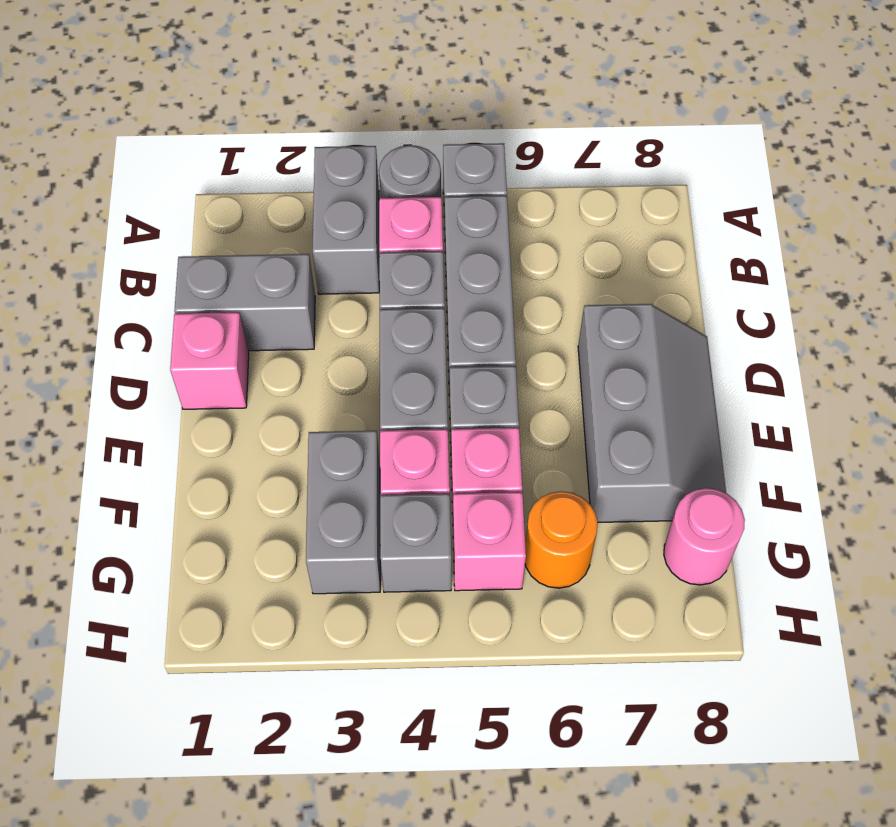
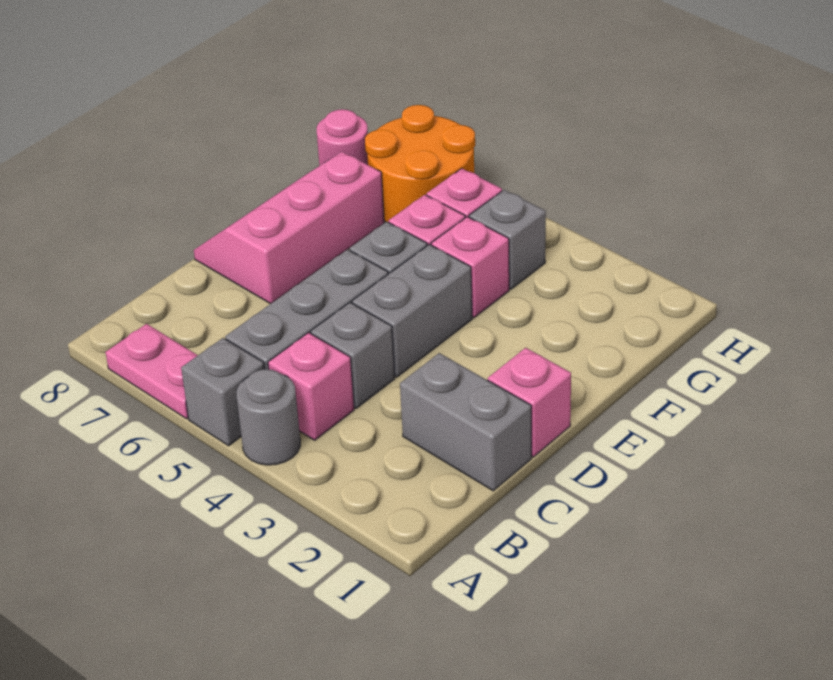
grey 1x2 brick [313,146,379,294] -> none
none -> pink 1x2 plate [105,324,198,419]
grey 2x3 slope [578,304,726,522] -> pink 2x3 slope [194,152,384,304]
grey 1x2 brick [306,431,380,594] -> none
orange 1x1 round brick [525,491,598,588] -> orange 2x2 round brick [365,105,475,222]

